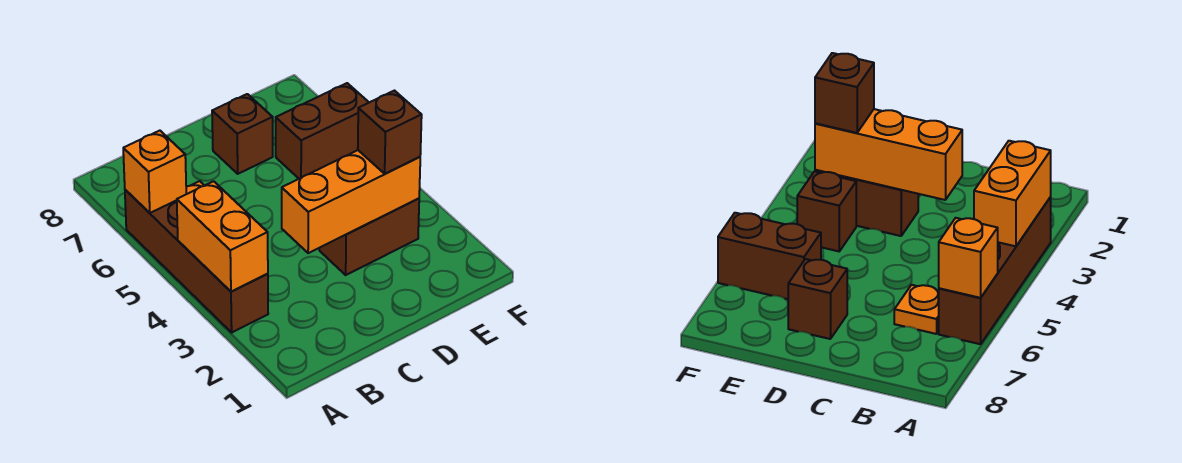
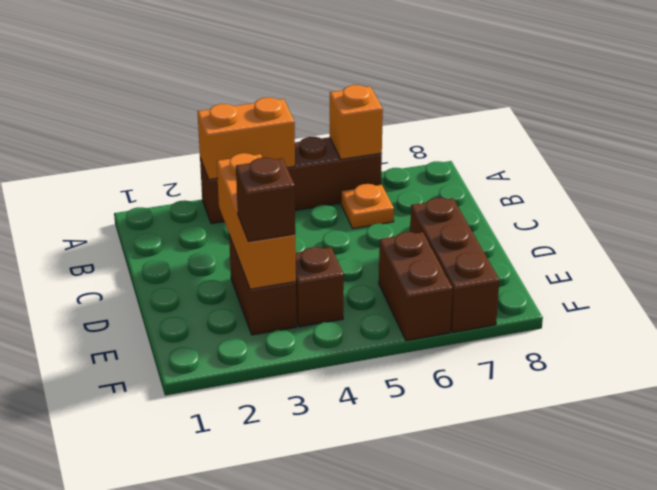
brown 1x1 brick [212,94,273,174] -> brown 1x3 brick [410,198,499,333]

